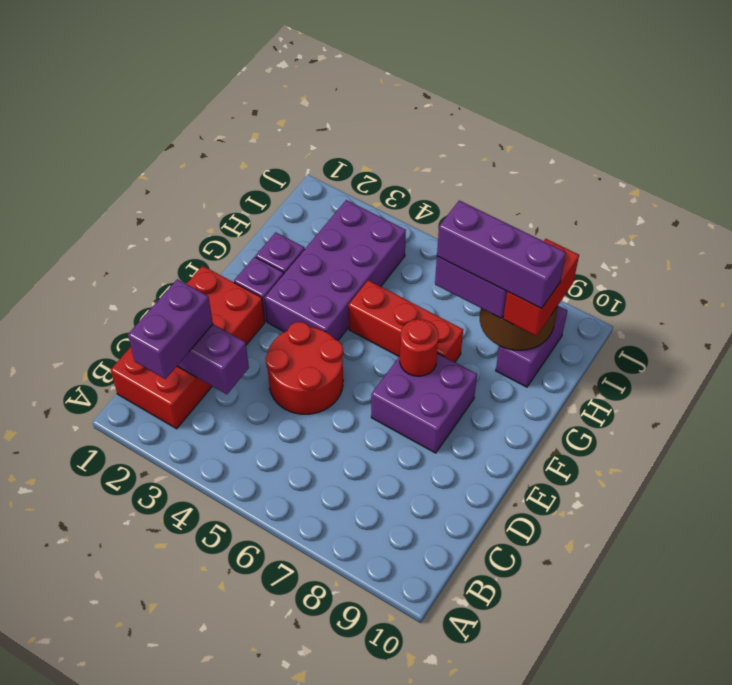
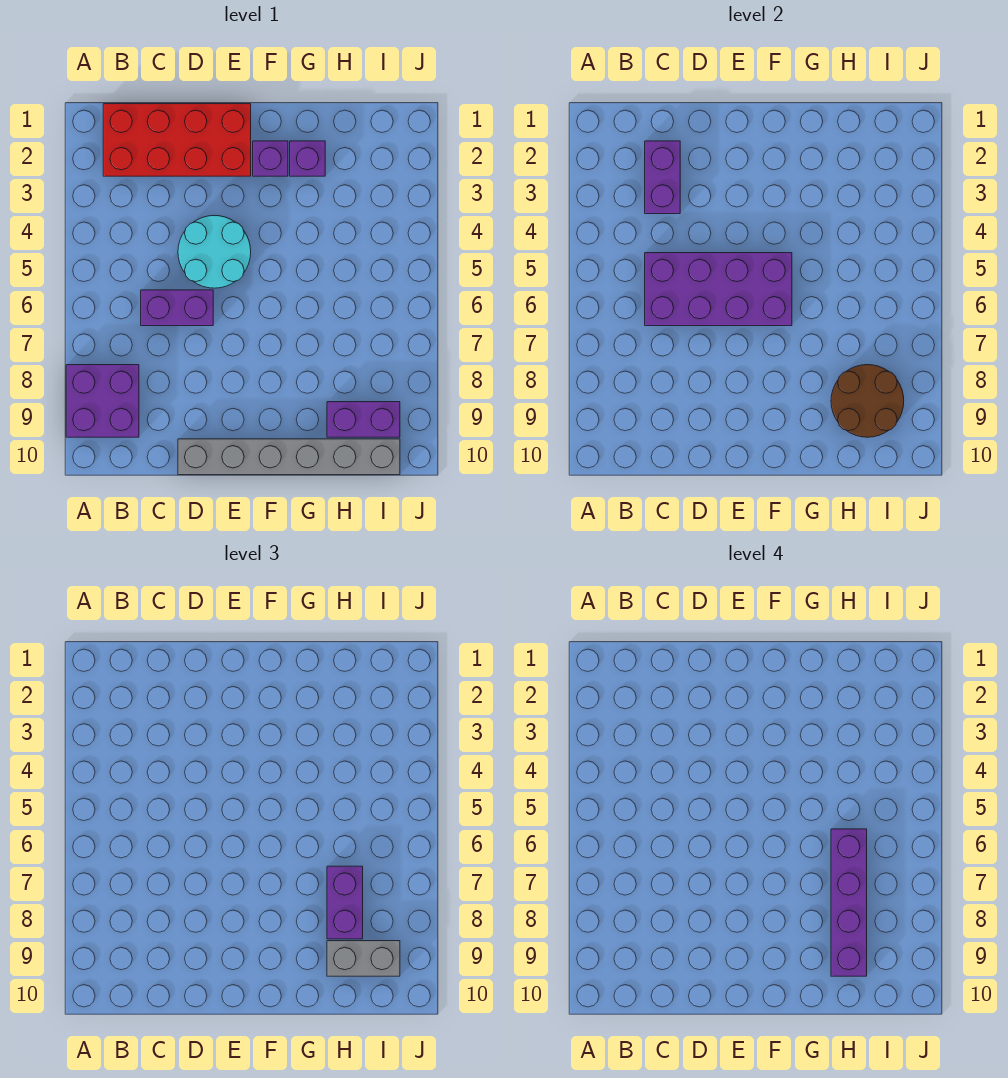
purple 1x2 brick [128,279,213,379] -> purple 1x2 brick moved to [141,290,213,326]
red 2x2 round brick [265,322,343,414] -> cyan 2x2 round brick [178,215,251,288]
none -> grey 1x6 brick [178,439,400,475]
purple 2x2 brick [371,353,477,453] -> purple 2x2 brick moved to [66,365,139,437]
purple 2x4 brick [265,200,406,340] -> purple 2x4 brick moved to [645,253,792,326]
red 1x1 round brick [399,319,439,376] -> none
red 1x3 brick [348,280,463,362] -> none
purple 1x3 brick [437,201,566,309] -> purple 1x4 brick [831,829,867,976]
red 1x2 brick [503,239,579,336] -> grey 1x2 brick [327,941,400,976]

